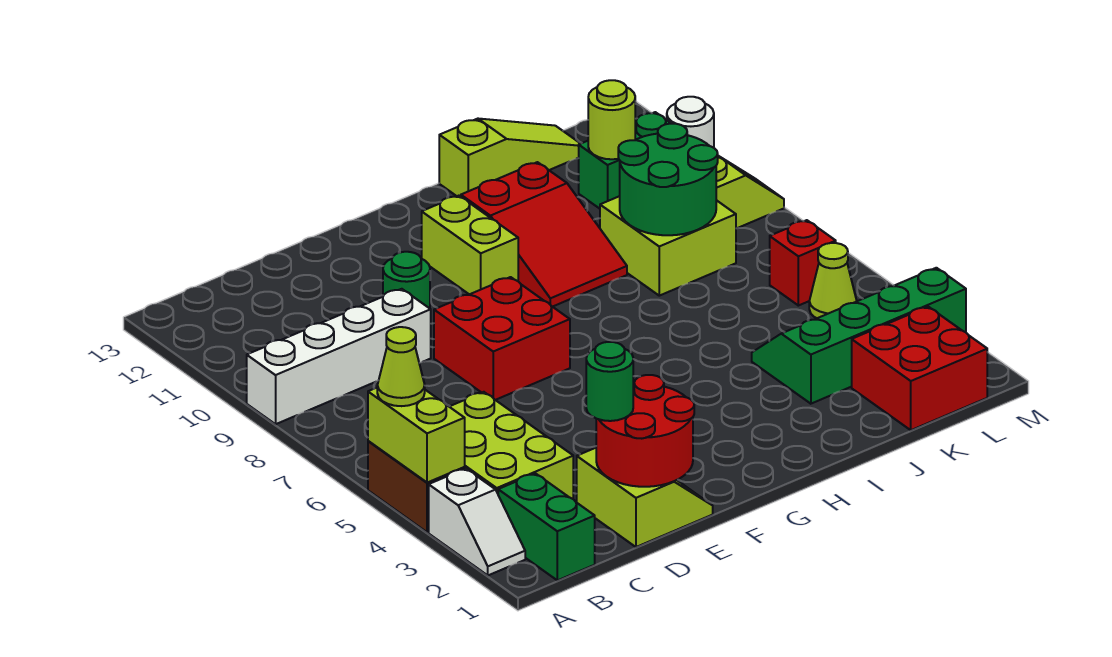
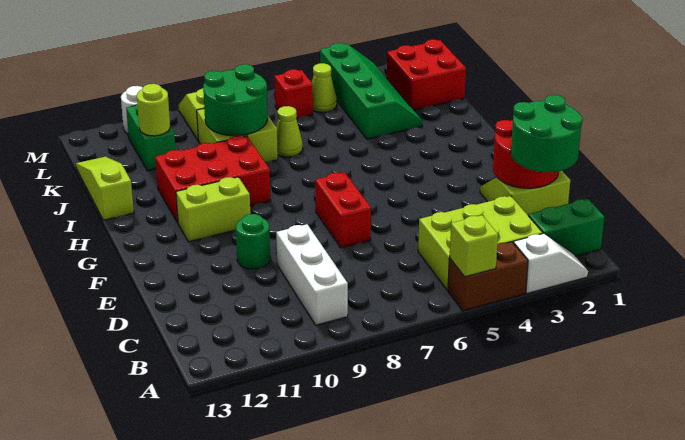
lime 1x2 brick [368,388,465,483] -> lime 1x1 brick [450,215,498,277]
lime 1x1 cone [377,327,425,406] -> lime 1x1 cone moved to [276,106,303,157]
white 1x4 brick [247,289,431,424] -> white 1x3 brick [276,224,348,325]
green 1x1 round brick [586,342,633,421] -> green 2x2 round brick [511,95,583,172]
red 2x2 brick [434,277,570,400] -> red 1x2 brick [315,172,371,248]
red 2x3 slope [461,162,627,307] -> red 2x3 brick [155,136,271,223]
green 2x4 slope [752,268,966,404] -> green 2x4 slope turned to [320,43,423,139]

